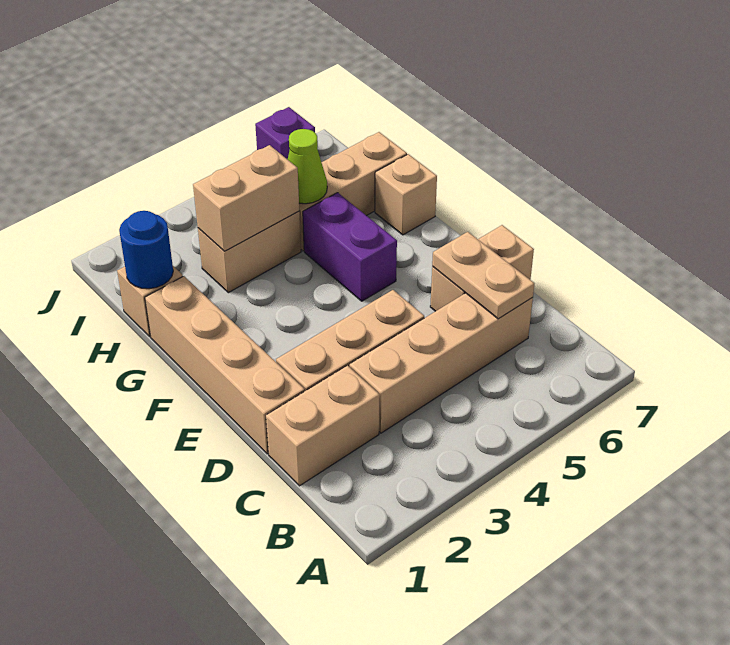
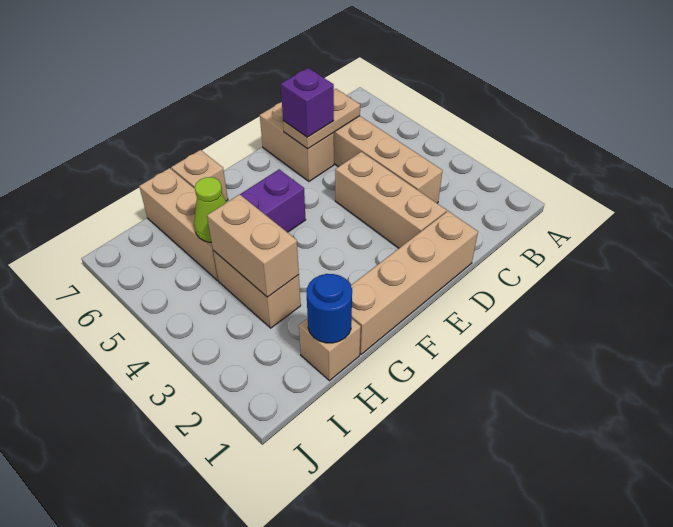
tan 1x2 brick [266,365,380,486] -> none
purple 1x1 brick [255,107,315,159] -> purple 1x1 brick moved to [281,68,334,137]

